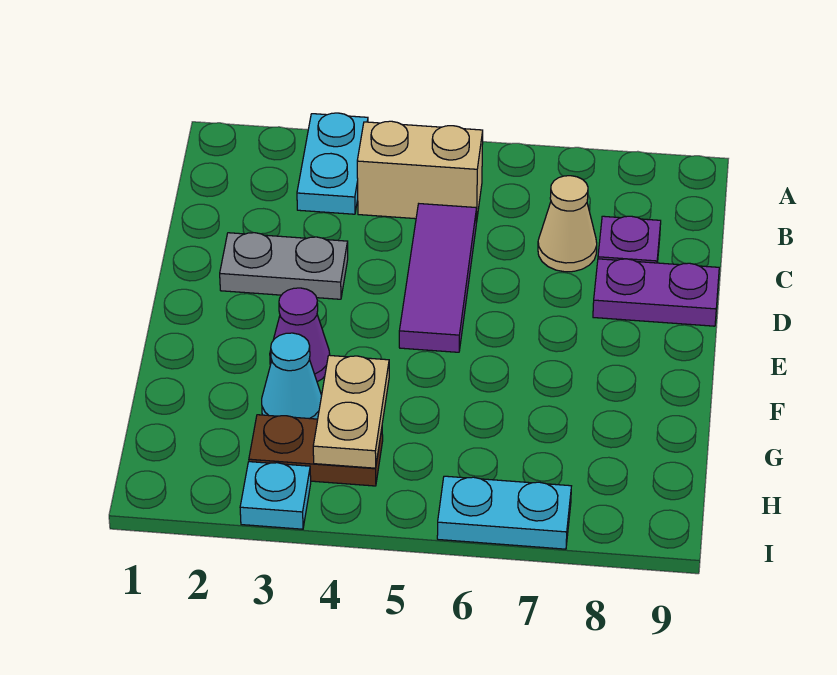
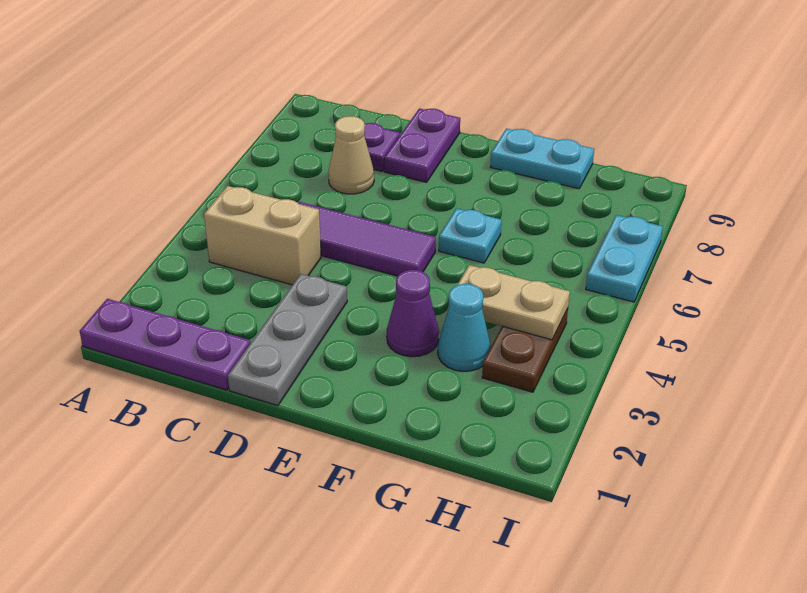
none -> purple 1x3 plate [80,299,250,390]
cyan 1x2 plate [297,113,368,214] -> cyan 1x2 plate moved to [490,129,594,189]
tan 1x2 brick [357,121,483,223] -> tan 1x2 brick turned to [204,186,321,285]
grey 1x2 plate [220,233,348,299] -> grey 1x3 plate [228,274,347,406]
cyan 1x1 plate [240,462,311,529] -> cyan 1x1 plate moved to [439,208,501,263]

